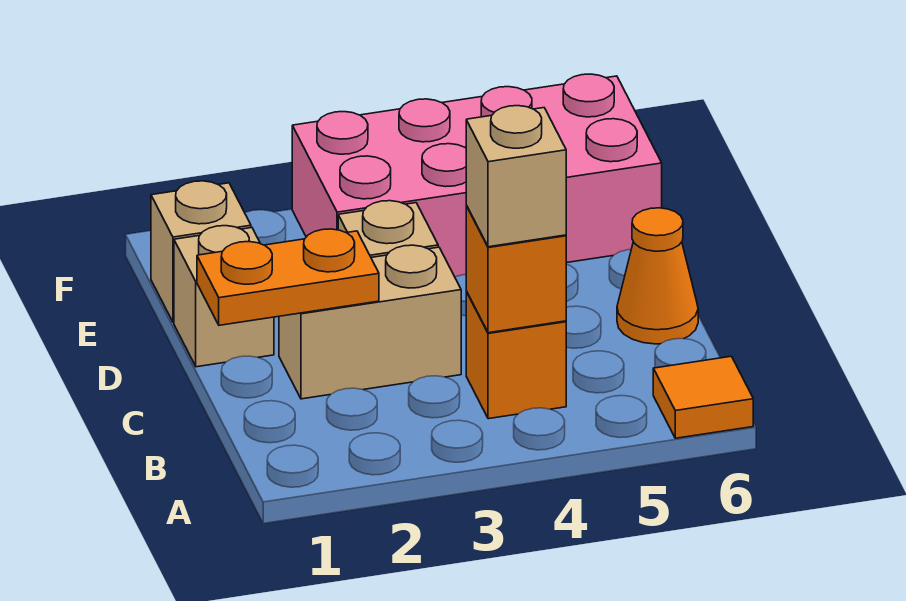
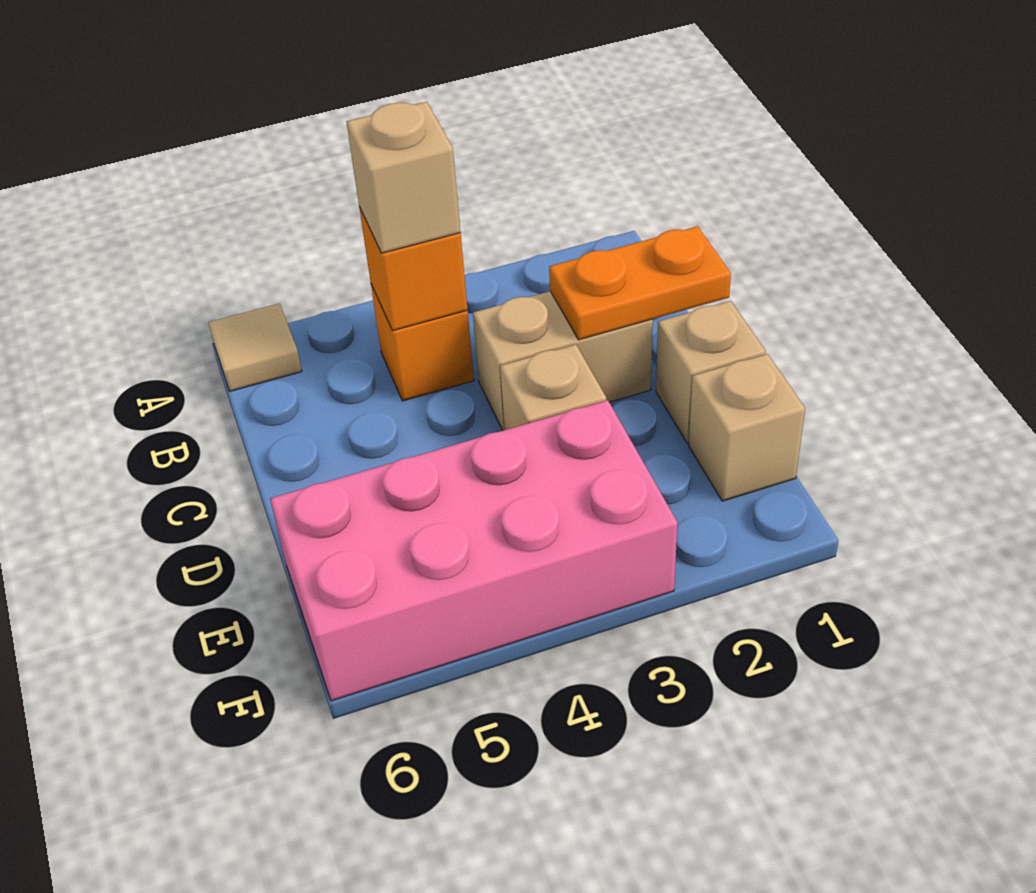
orange 1x1 tile [653,356,753,438] -> tan 1x1 tile [208,303,302,391]
orange 1x1 cone [617,208,698,344] -> none

